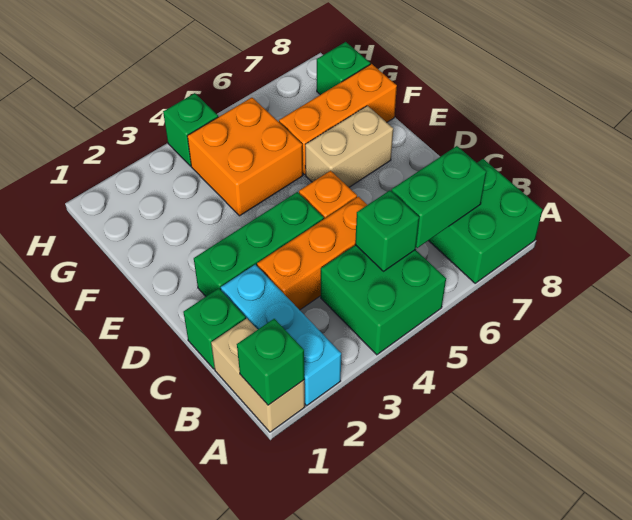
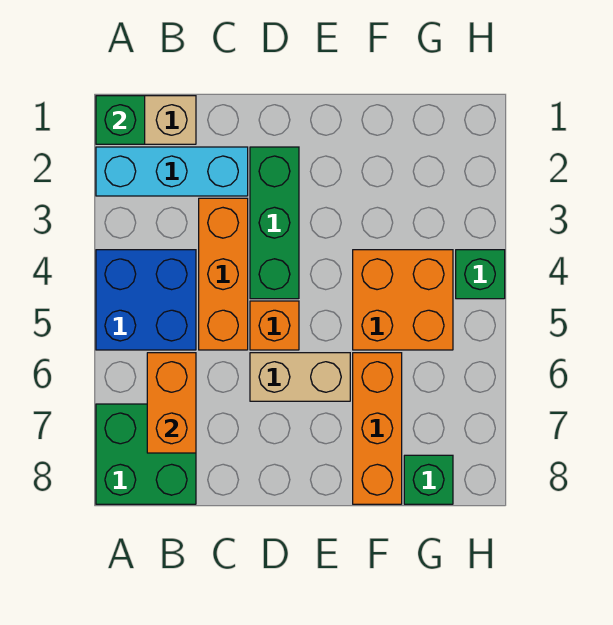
green 2x2 brick [321,245,446,355] -> blue 2x2 brick [96,250,196,350]
green 1x1 brick [355,190,419,271] -> none
green 1x2 brick [391,146,486,248] -> orange 1x2 brick [147,353,196,453]
green 1x1 brick [183,288,246,369] -> none
tan 1x2 brick [305,106,393,187] -> tan 1x2 brick turned to [250,353,350,401]

